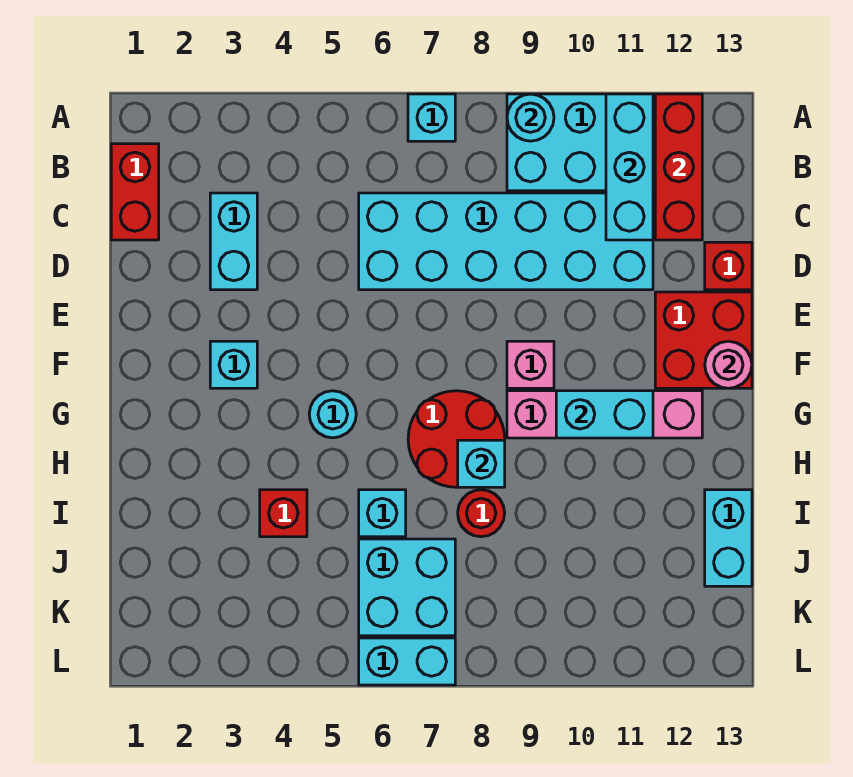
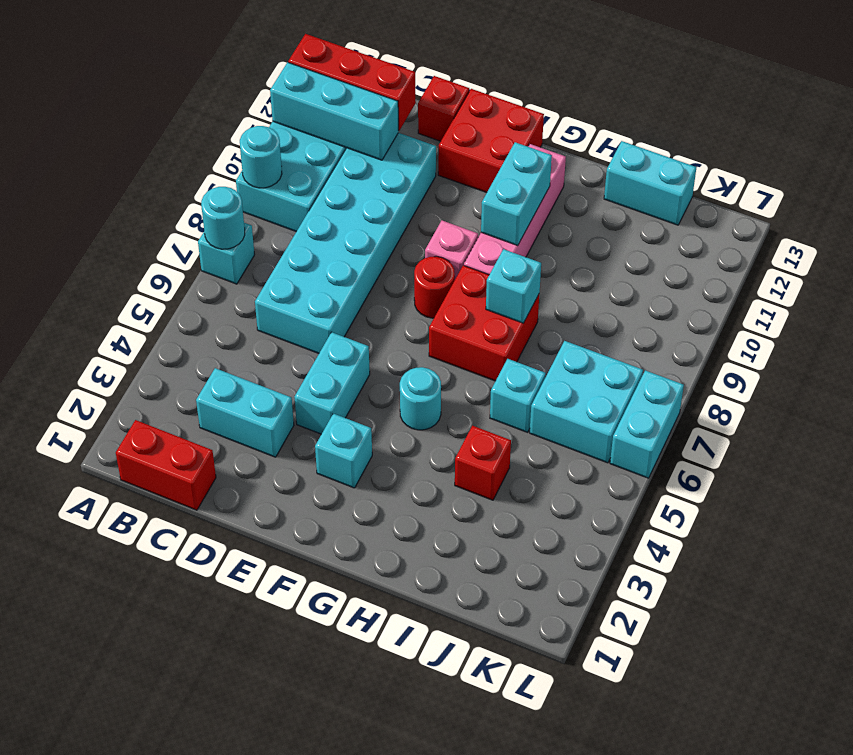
none -> cyan 1x1 round brick [201,187,245,249]
none -> cyan 1x2 brick [295,332,370,434]
pink 1x1 round brick [705,341,752,388] -> none
red 2x2 round brick [408,391,505,487] -> red 2x2 brick [429,265,539,381]
red 1x1 round brick [458,490,505,537] -> red 1x1 round brick moved to [414,256,455,318]

